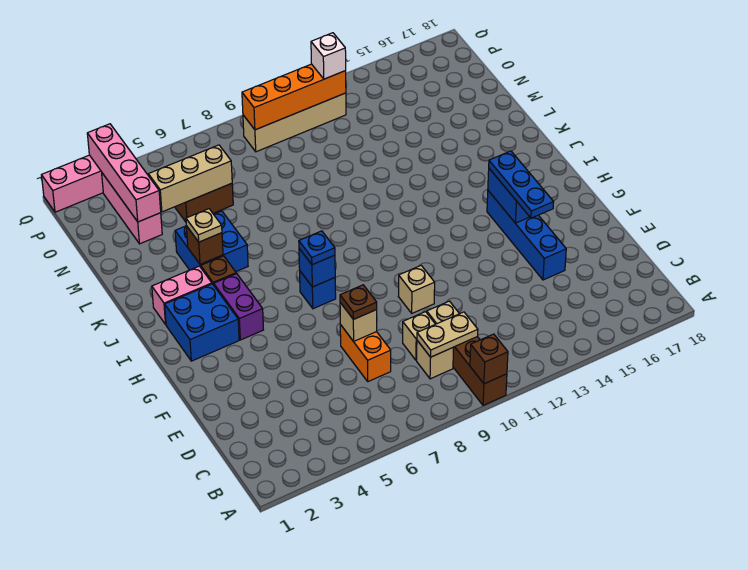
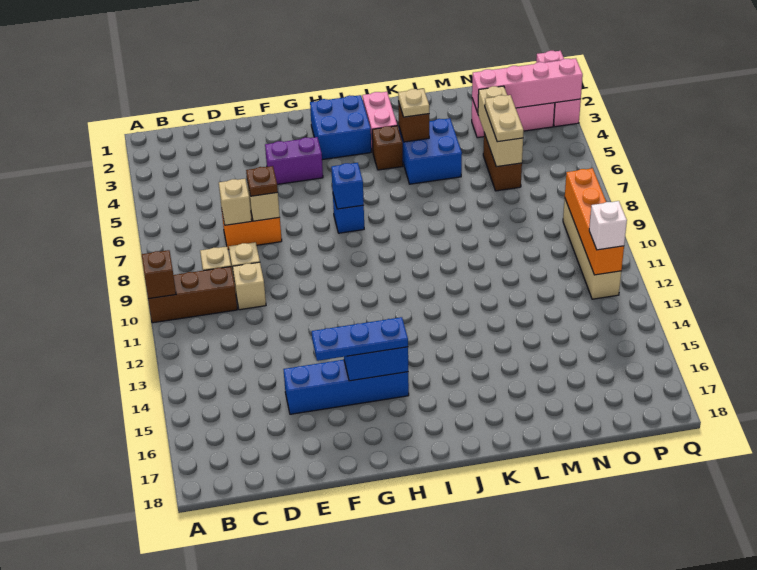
tan 1x2 plate [417,312,478,357] -> tan 1x2 plate moved to [485,95,524,142]
tan 1x1 brick [398,266,435,313] -> tan 1x1 brick moved to [219,179,252,225]
purple 1x2 brick [214,274,263,340] -> purple 1x2 brick moved to [265,137,323,184]
blue 1x1 plate [299,231,335,265] -> none

